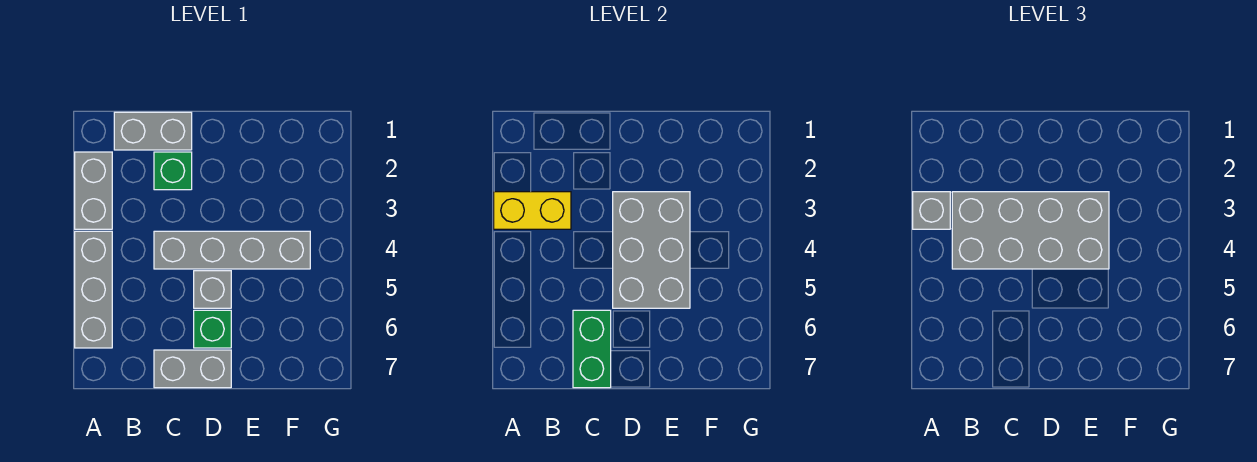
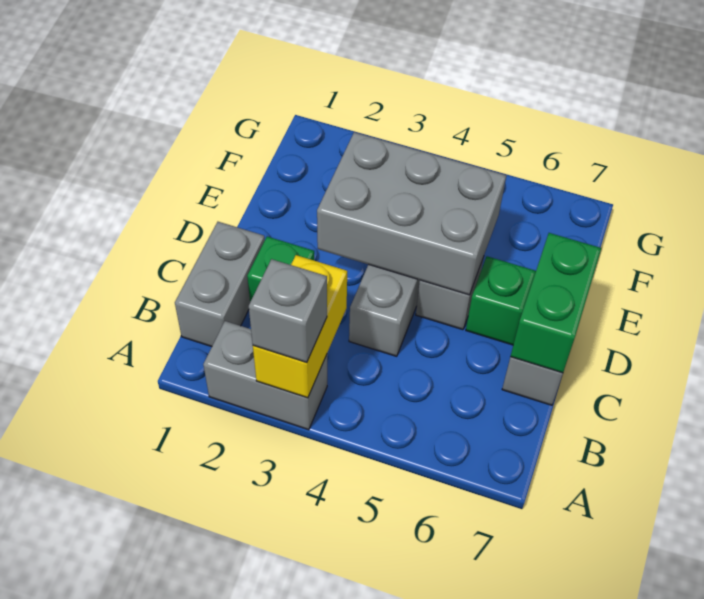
grey 1x3 brick [75,231,112,348] -> none
grey 2x4 brick [952,192,1109,269] -> none
green 1x2 brick [573,310,611,388] -> green 1x2 brick turned to [511,233,601,373]

